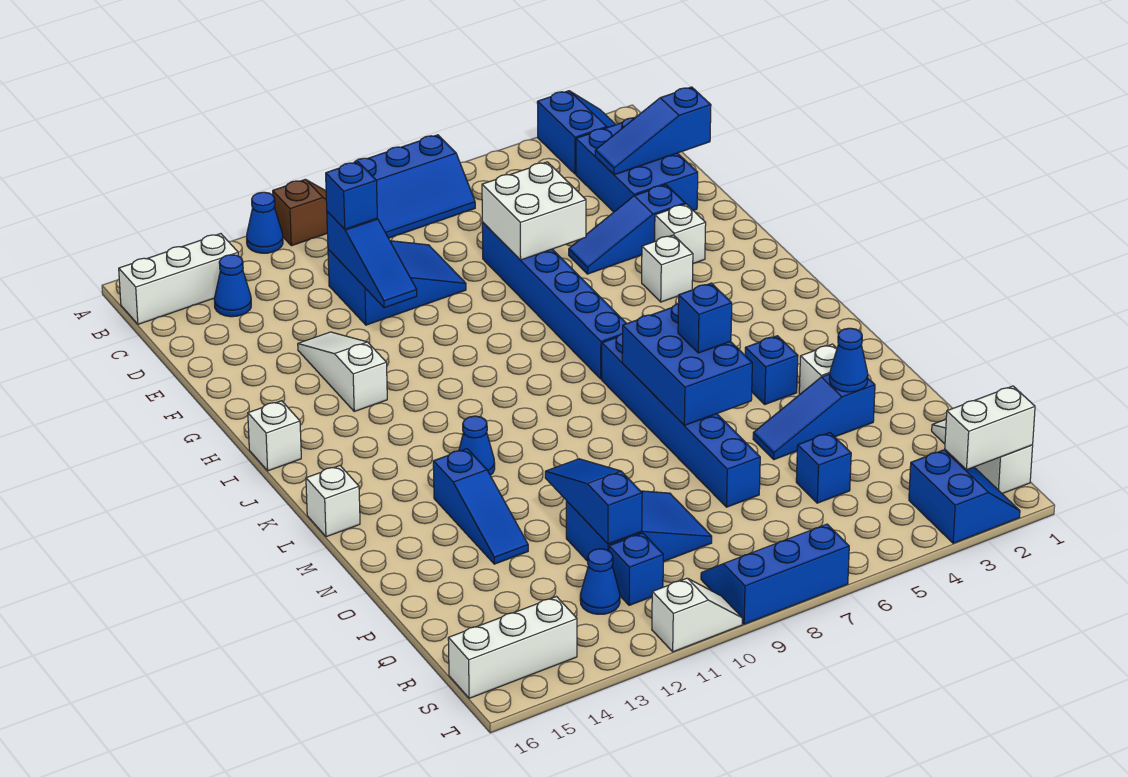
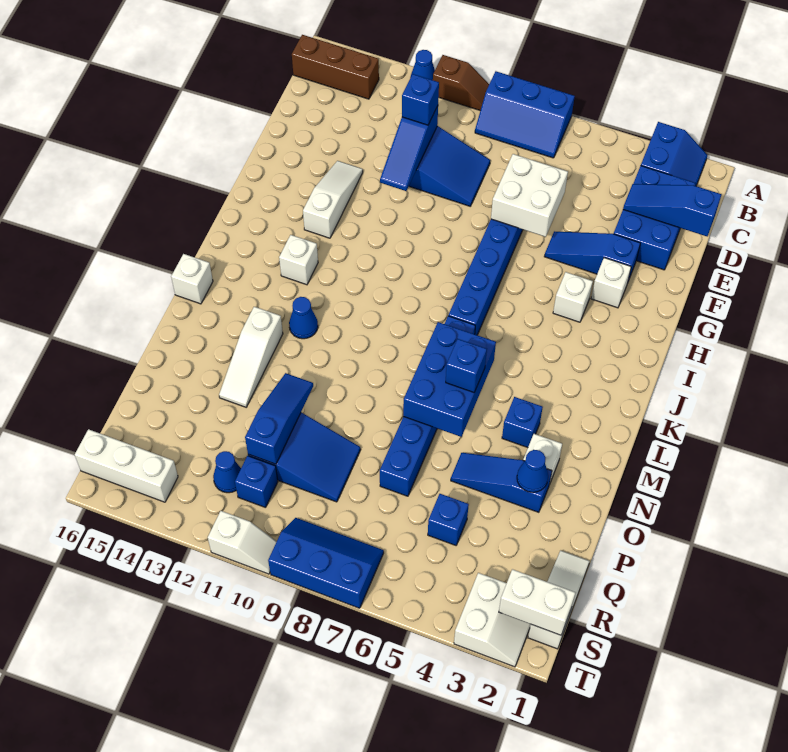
white 1x3 brick [119,234,238,324] -> brown 1x3 brick [292,35,379,99]
blue 1x1 cone [214,255,251,317] -> none
white 1x1 brick [248,401,301,471] -> white 1x1 brick moved to [279,235,318,285]
blue 1x3 slope [433,449,528,564] -> white 1x3 slope [219,307,283,407]
blue 2x2 slope [909,450,1020,543] -> white 2x2 slope [454,573,531,667]

